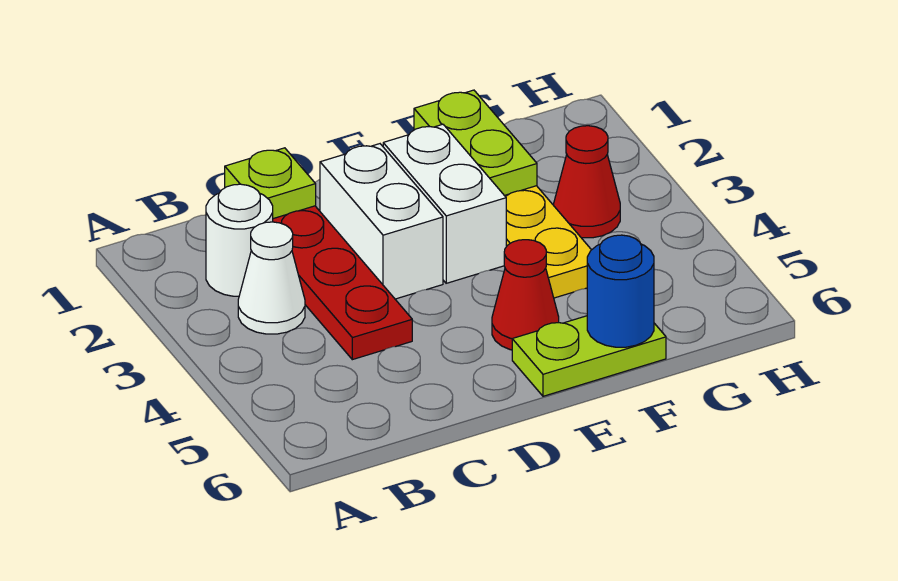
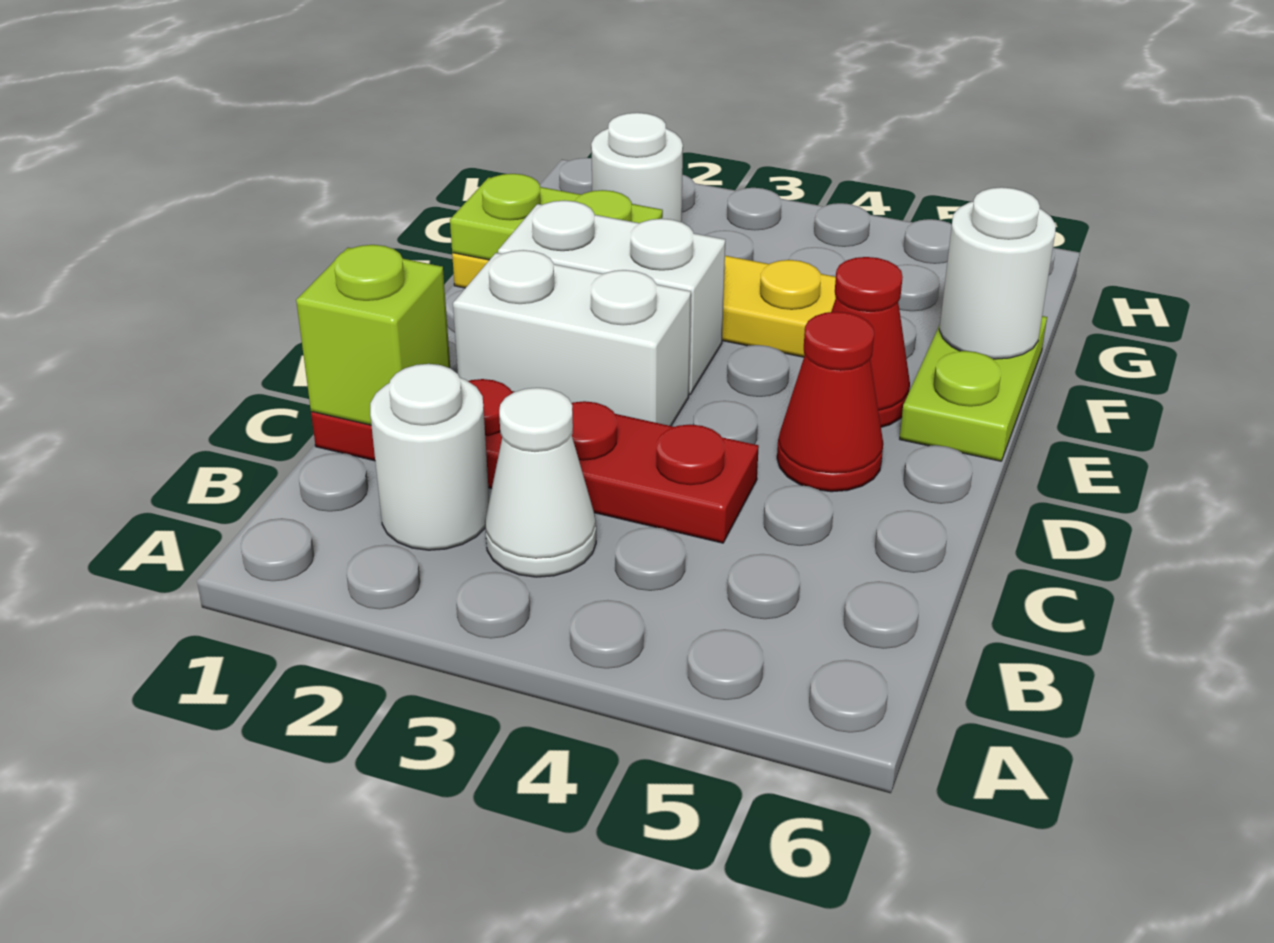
lime 1x1 plate [225,148,316,219] -> lime 1x1 brick [296,245,450,425]
blue 1x1 round brick [587,235,654,347] -> white 1x1 round brick [939,187,1056,359]
none -> white 1x1 round brick [591,113,683,222]
red 1x1 cone [554,126,620,238] -> red 1x1 cone moved to [777,312,883,492]

